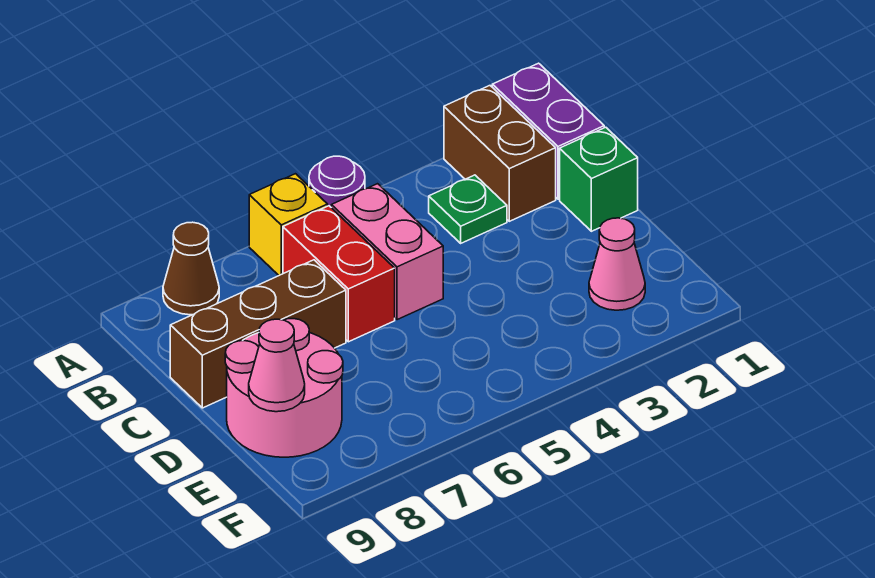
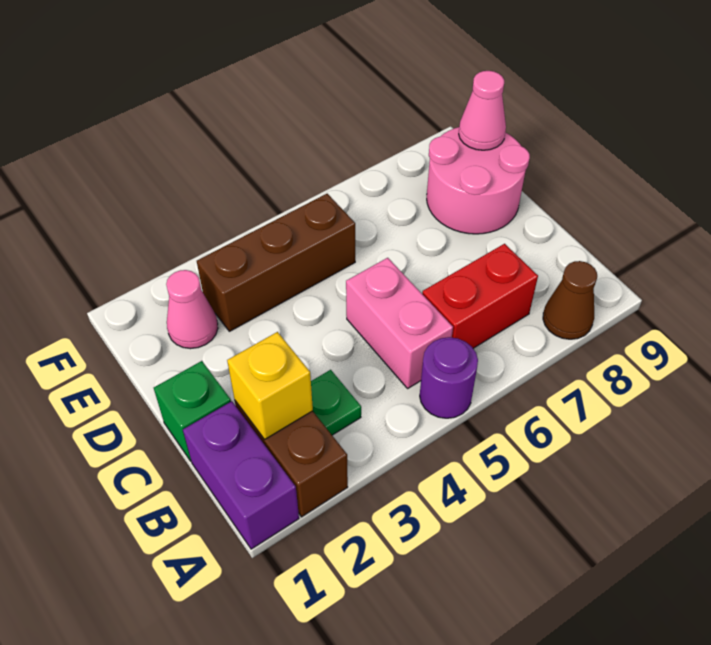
yellow 1x1 brick [249,174,328,275] -> yellow 1x1 brick moved to [227,332,313,439]
red 1x2 brick [283,206,395,342] -> red 1x2 brick turned to [422,244,538,348]
brown 1x3 brick [170,260,346,408] -> brown 1x3 brick moved to [197,194,355,331]

